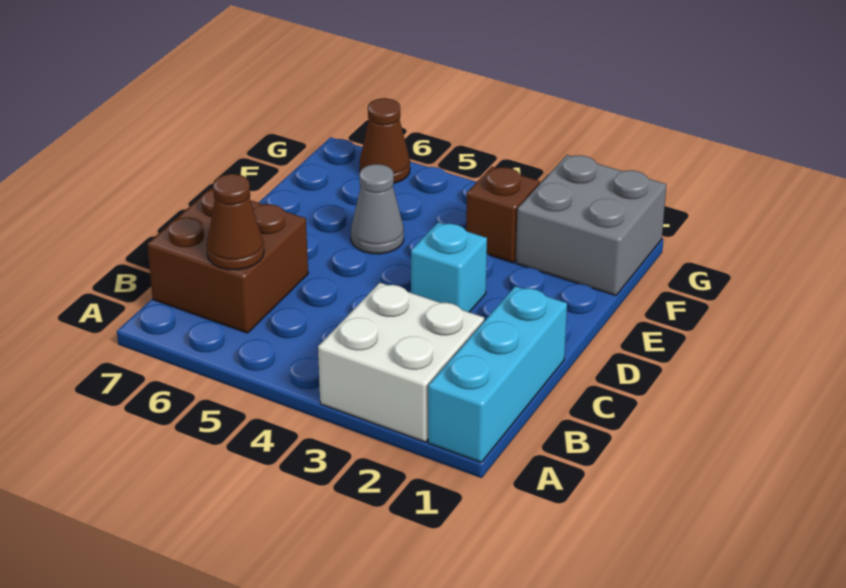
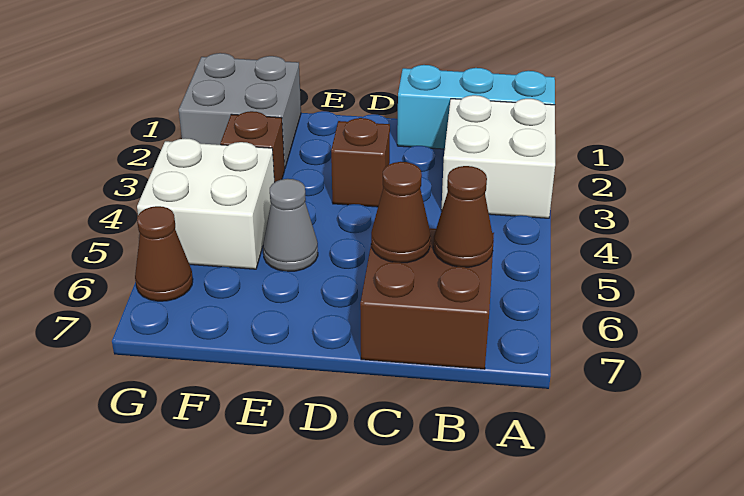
none -> brown 1x1 cone [371,162,431,263]
cyan 1x1 brick [411,222,487,312] -> brown 1x1 brick [331,118,390,207]
none -> white 2x2 brick [137,139,275,269]

